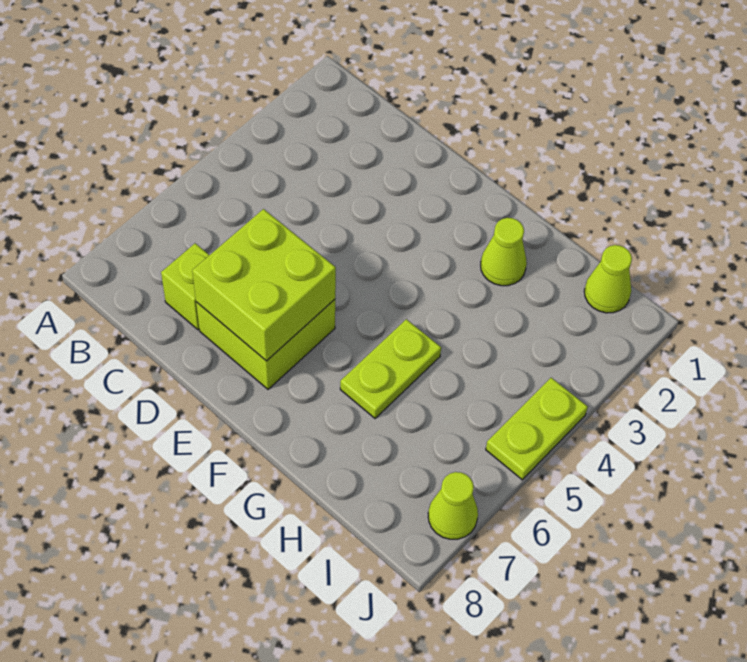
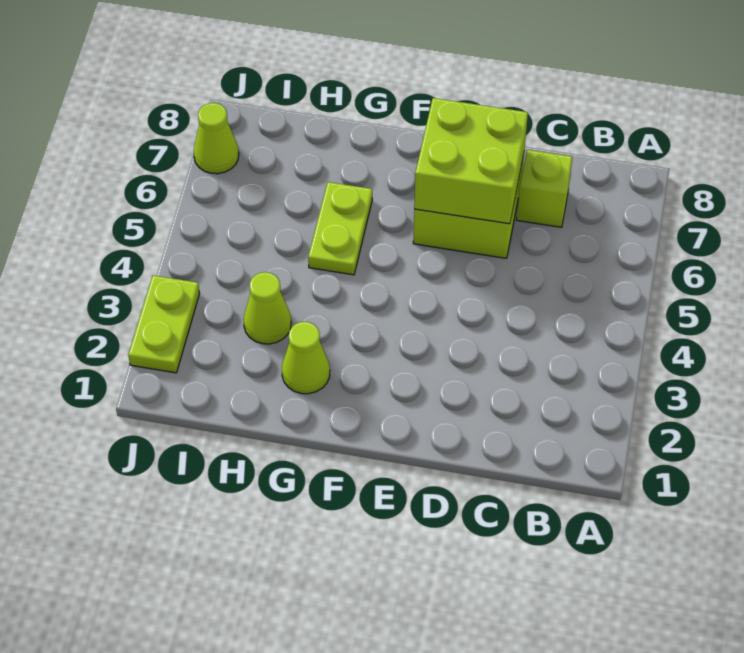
lime 1x1 cone [584,245,632,313] -> lime 1x1 cone moved to [244,272,291,344]
lime 1x2 plate [486,378,588,480] -> lime 1x2 plate moved to [128,275,200,373]

